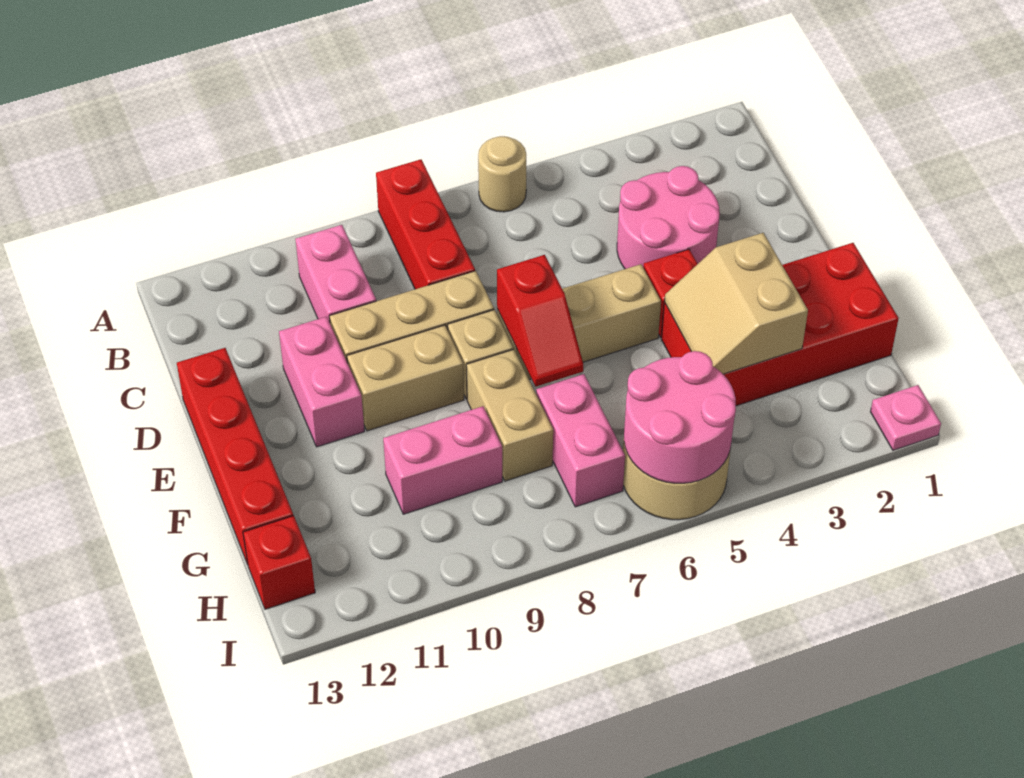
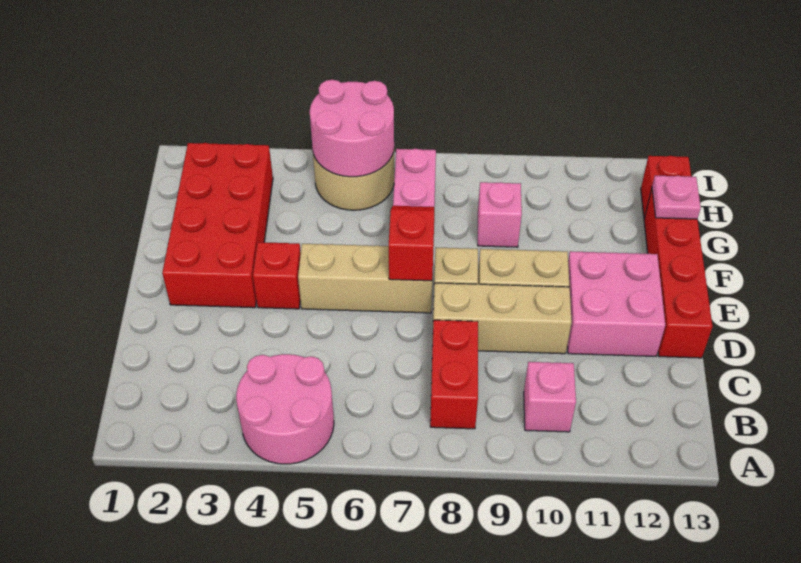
tan 1x1 round brick [478,136,526,212] -> none
red 1x3 brick [376,159,475,289] -> red 1x2 brick [430,320,478,429]
pink 1x2 brick [295,225,376,322] -> pink 1x1 brick [524,362,576,432]
pink 2x2 round brick [617,166,720,269] -> pink 2x2 round brick moved to [236,354,334,464]
pink 1x2 brick [279,317,364,447] -> pink 2x2 brick [567,251,665,356]
red 2x4 brick [662,243,899,406] -> red 2x4 brick turned to [162,143,273,308]
tan 2x2 slope [664,233,808,374] -> none
tan 1x2 brick [466,349,553,481] -> none
pink 1x2 brick [383,406,502,514] -> pink 1x1 brick [478,182,522,247]
pink 1x1 plate [870,385,941,450] -> pink 1x1 plate moved to [652,176,701,219]

